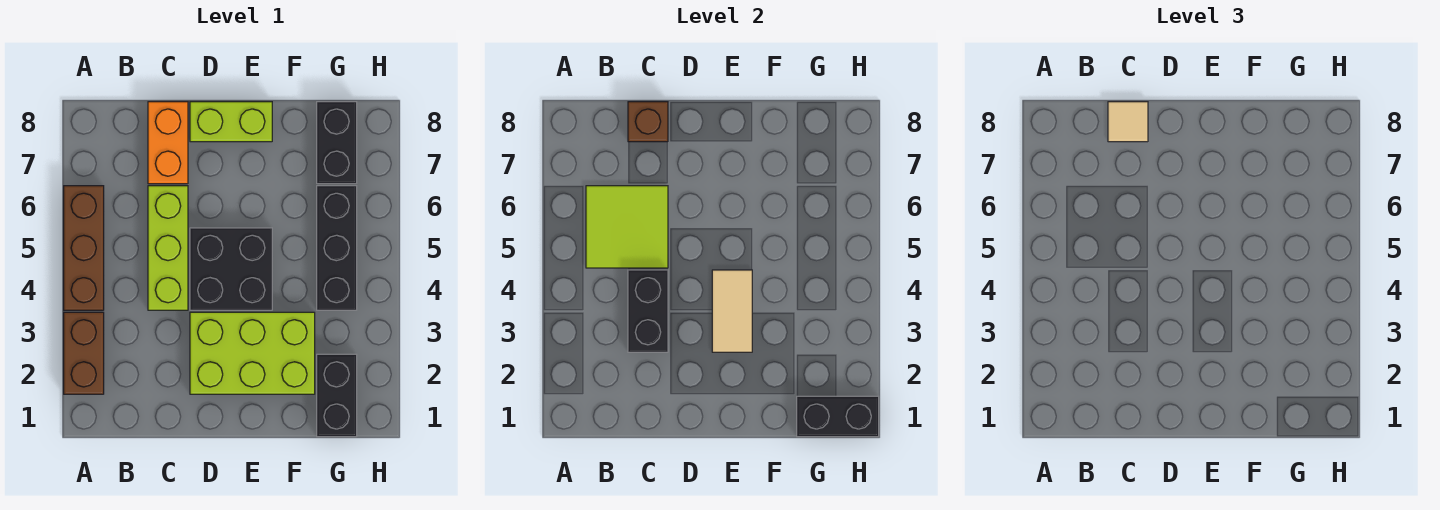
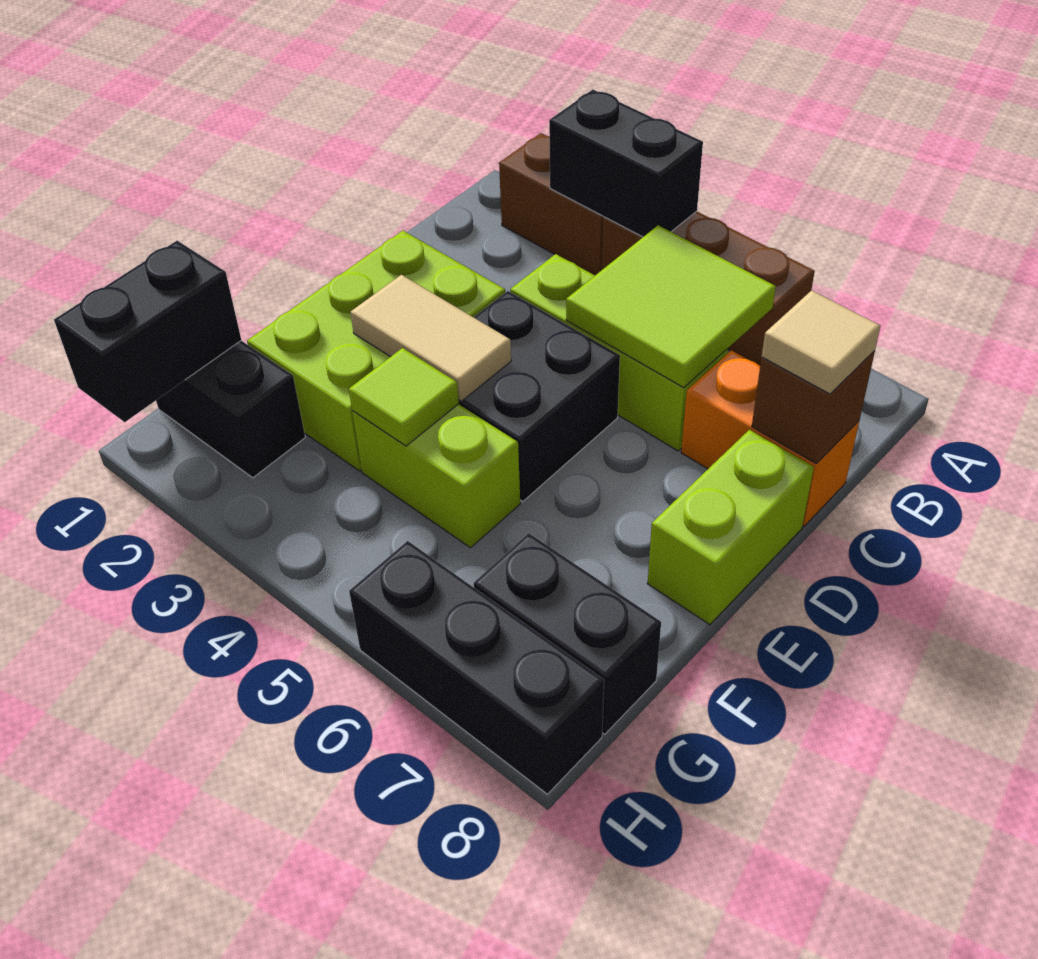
black 1x2 brick [628,270,668,352] -> black 1x2 brick moved to [549,90,703,237]
none -> lime 1x2 brick [352,404,520,548]
none -> lime 1x1 tile [349,348,459,446]
black 1x3 brick [317,186,357,310] -> black 1x3 brick moved to [349,541,604,794]

